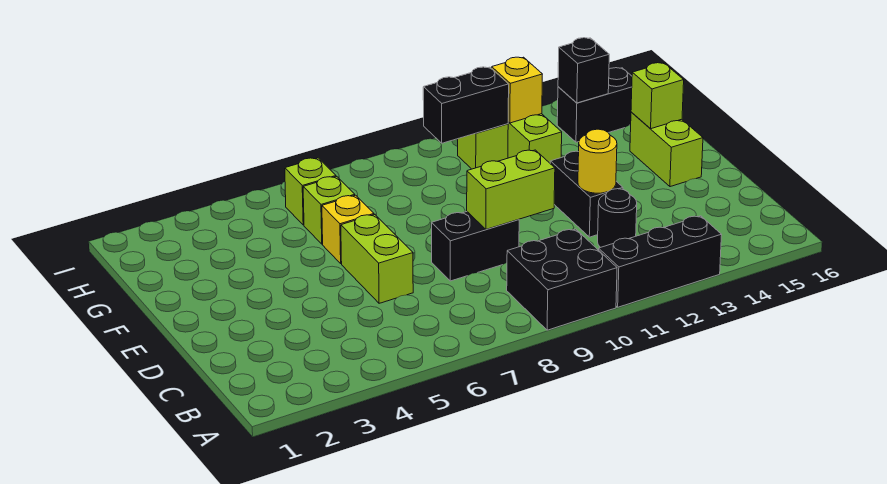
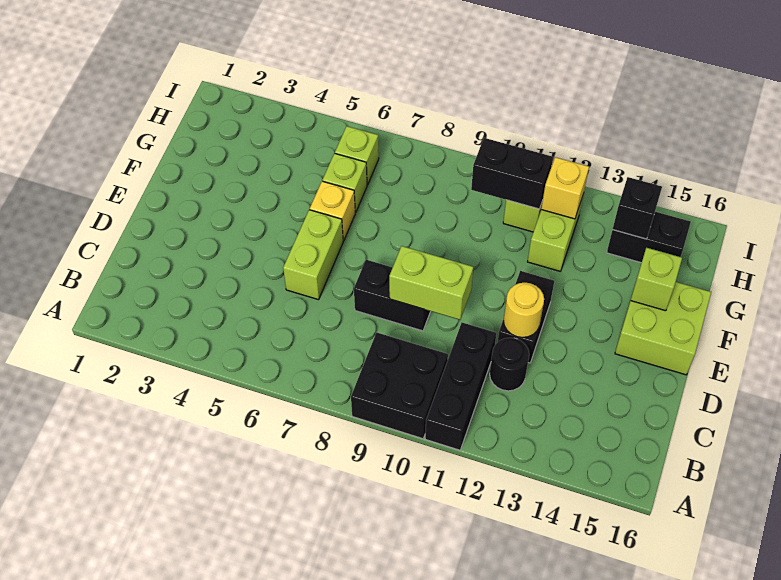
black 1x3 brick [599,216,722,307] -> black 1x3 brick turned to [425,323,496,450]
lime 1x2 brick [630,112,703,187] -> lime 2x2 brick [615,282,711,375]

